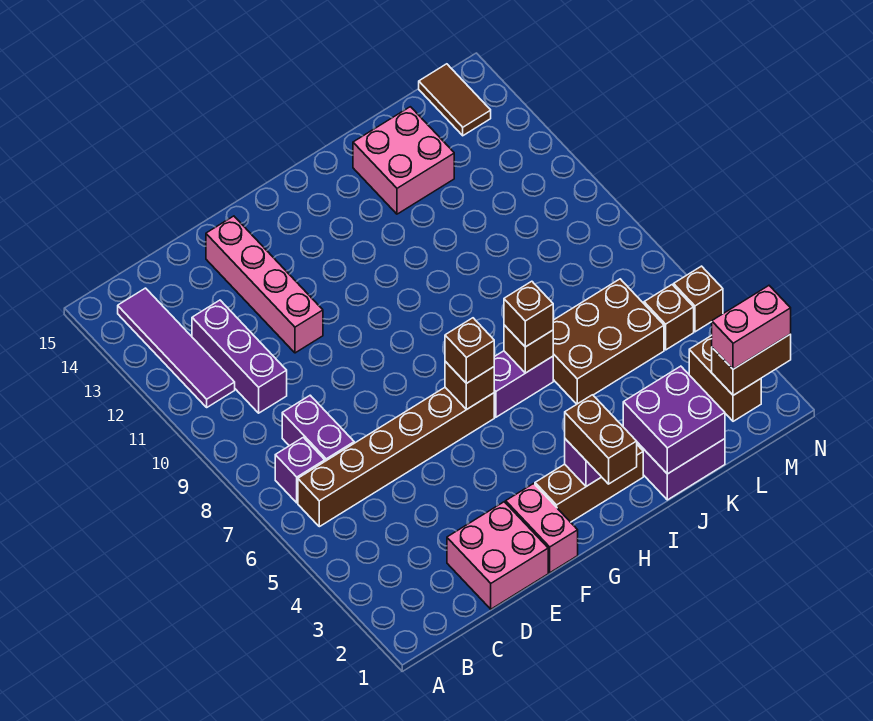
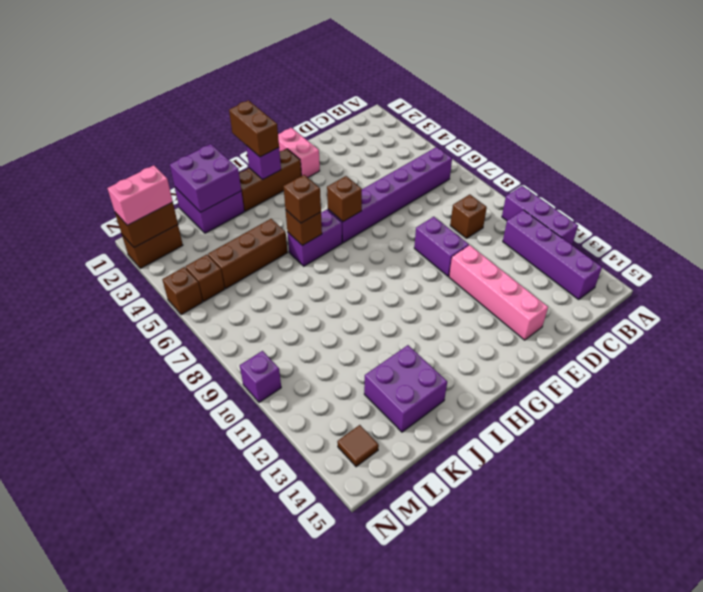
brown 1x6 brick [298,388,494,527] -> purple 1x6 brick [328,147,452,243]
purple 1x1 brick [275,437,325,503] -> purple 1x1 brick moved to [240,351,281,402]
purple 1x4 tile [118,288,235,407] -> purple 1x4 brick [503,210,602,300]
purple 1x2 brick [282,395,354,461] -> purple 1x2 brick moved to [414,217,469,276]
purple 1x3 brick [192,300,287,413] -> purple 1x3 brick moved to [502,186,578,245]
pink 2x2 brick [447,502,548,609] -> none
brown 1x1 brick [445,318,494,383] -> brown 1x1 brick moved to [450,195,487,238]
brown 2x3 brick [553,279,664,404] -> brown 1x3 brick [208,219,287,288]
pink 2x2 brick [353,107,454,214] -> purple 2x2 brick [364,345,447,432]
brown 1x2 brick [689,335,761,421] -> brown 1x2 brick turned to [122,225,183,268]
brown 1x2 tile [419,64,491,136] -> brown 1x1 tile [337,425,379,467]

